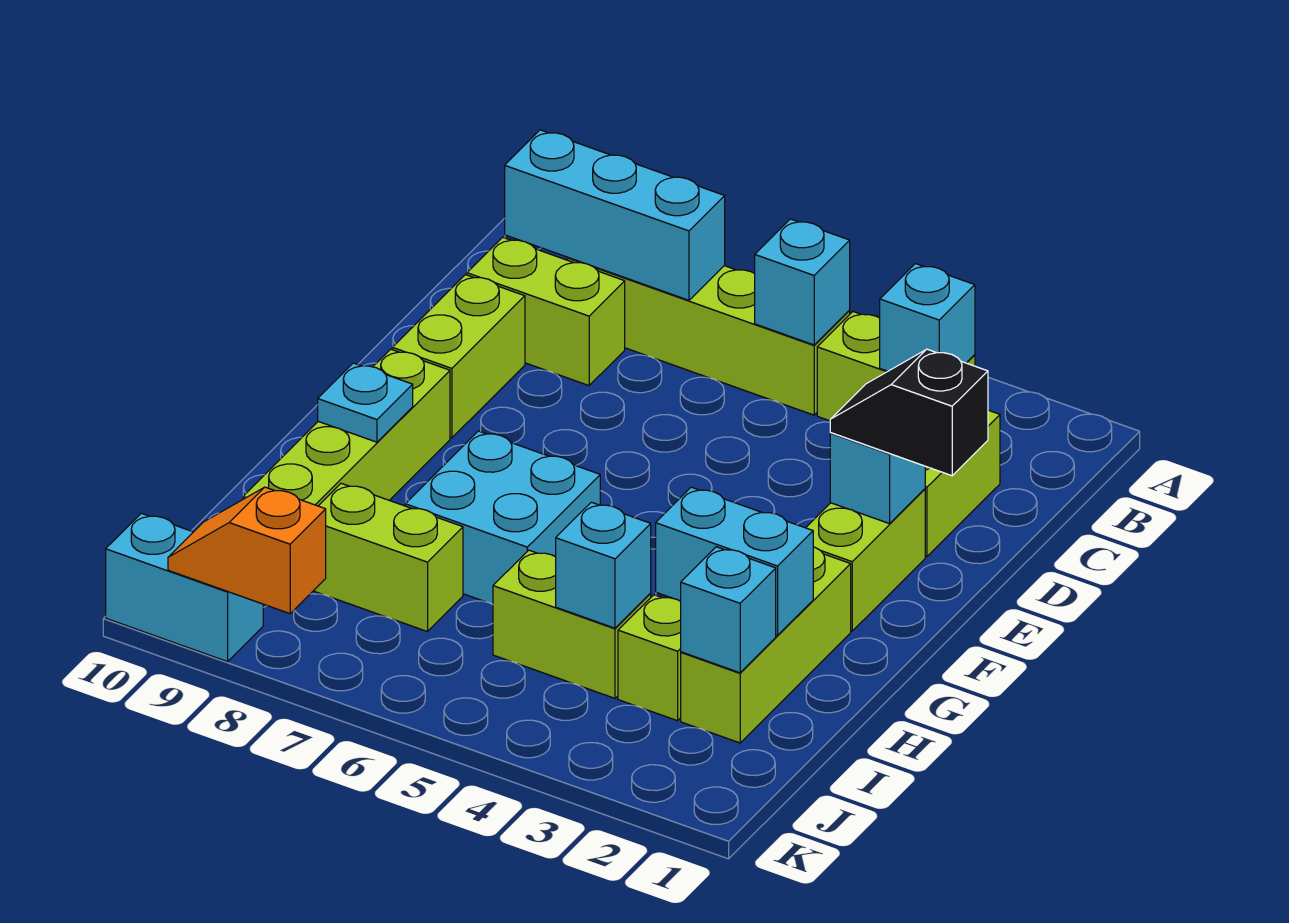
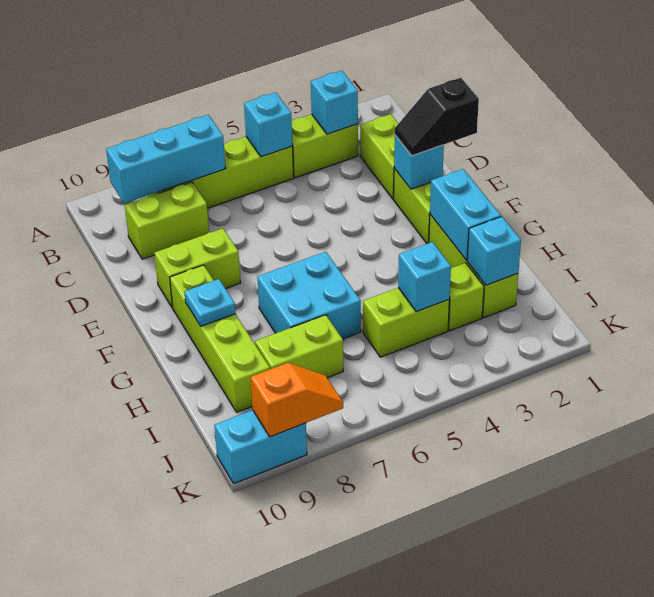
lime 1x2 brick [392,275,525,438] -> lime 1x2 brick turned to [154,229,240,308]
cyan 1x2 brick [656,487,813,635] -> cyan 1x2 brick turned to [430,169,501,260]
orange 1x2 slope [168,487,326,614] -> orange 1x2 slope turned to [251,363,343,437]

